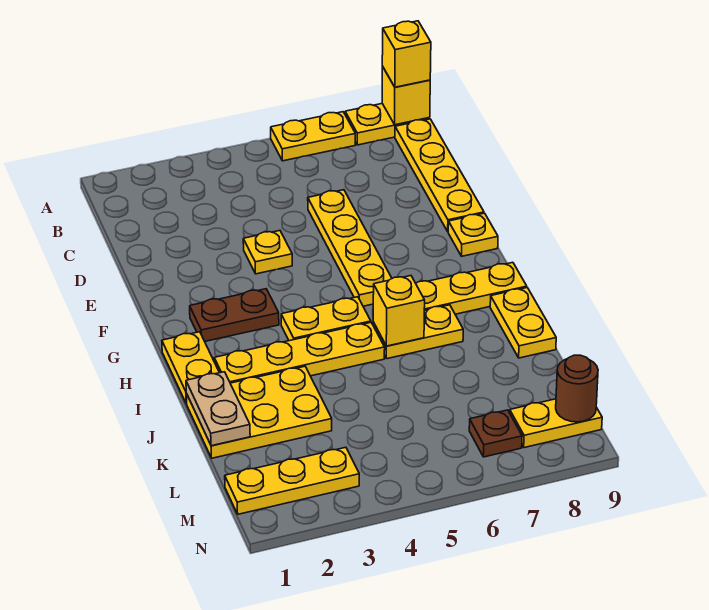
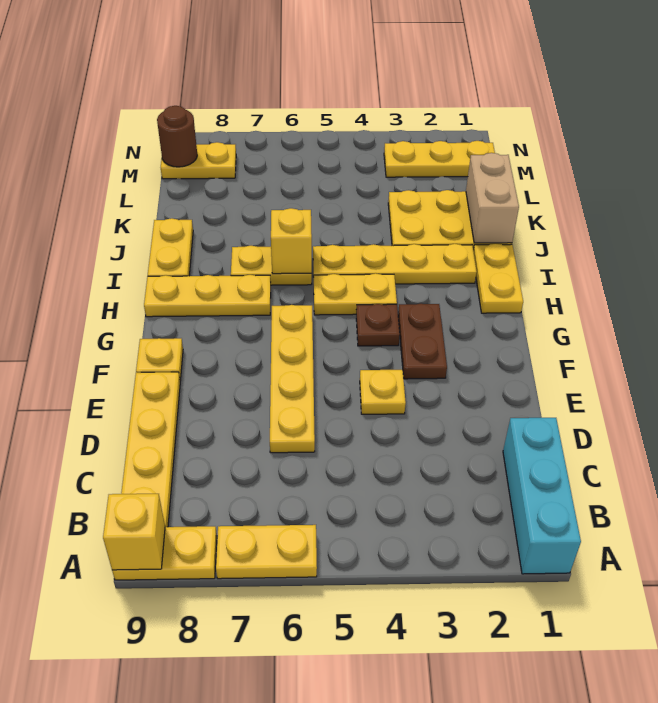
none -> cyan 1x3 brick [503,418,581,574]
yellow 1x1 brick [382,21,431,87] -> none
brown 1x2 plate [190,289,279,341] -> brown 1x2 plate turned to [398,304,447,379]
tan 1x2 plate [186,372,250,446] -> tan 1x2 brick [466,153,519,243]
brown 1x1 plate [469,410,522,457] -> brown 1x1 plate moved to [356,304,400,346]

